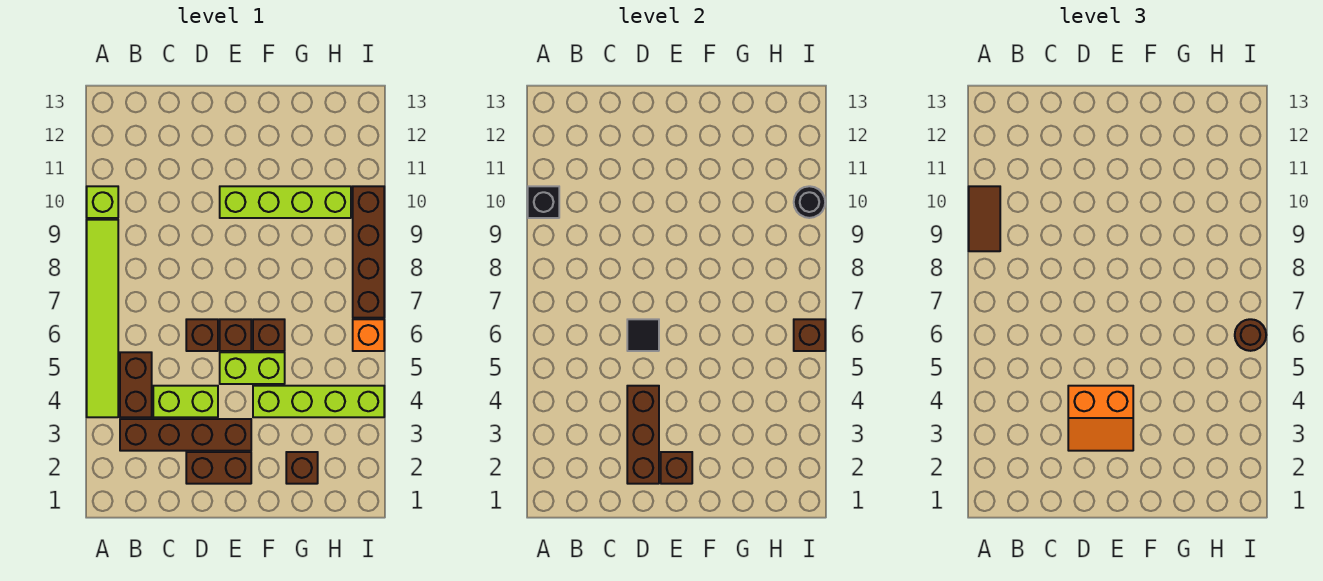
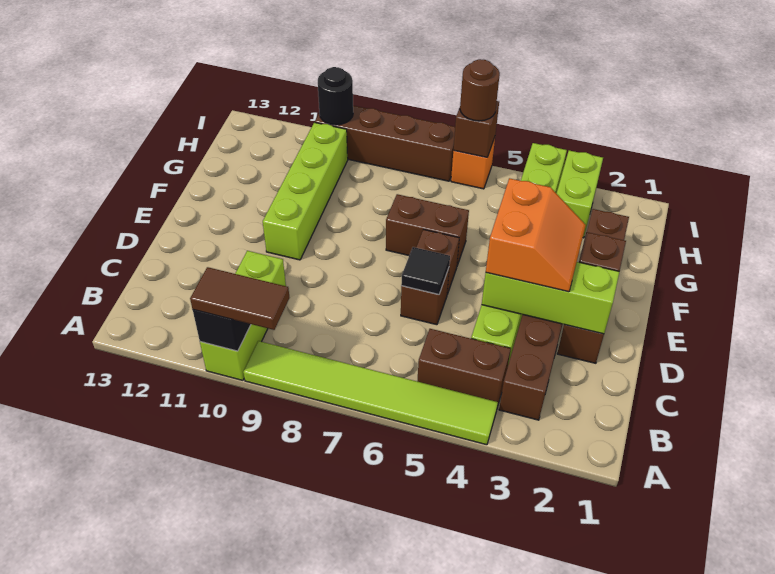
lime 1x1 brick [87,186,118,218] -> lime 1x3 brick [200,251,286,380]
brown 1x3 brick [627,386,659,484] -> lime 1x3 brick [482,262,619,334]
lime 1x2 brick [220,352,285,384] -> lime 1x2 brick moved to [557,150,603,238]
brown 1x1 brick [253,319,285,351] -> brown 1x2 brick [386,194,469,265]

